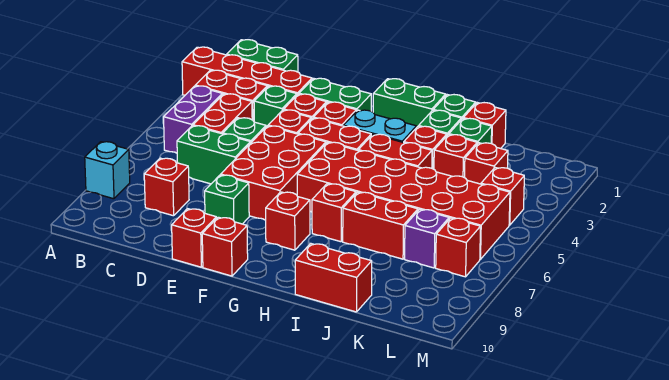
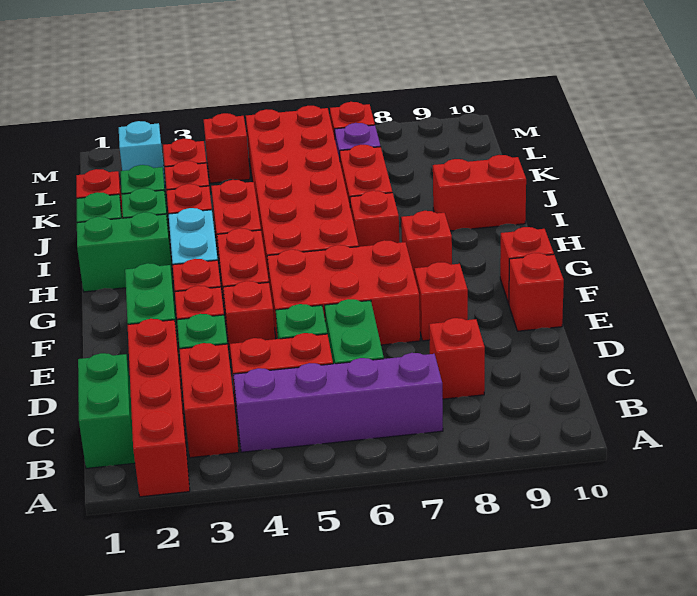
cyan 1x1 brick [85,142,130,199] -> cyan 1x1 brick moved to [119,121,165,186]
purple 1x2 brick [164,86,223,153] -> purple 1x4 brick [233,353,443,452]
green 1x1 brick [205,175,249,224] -> red 1x1 brick [415,262,468,341]
green 1x2 brick [373,79,446,128] -> green 1x2 brick turned to [77,212,173,292]
red 1x2 brick [295,243,372,312] -> red 1x2 brick turned to [433,155,526,231]

